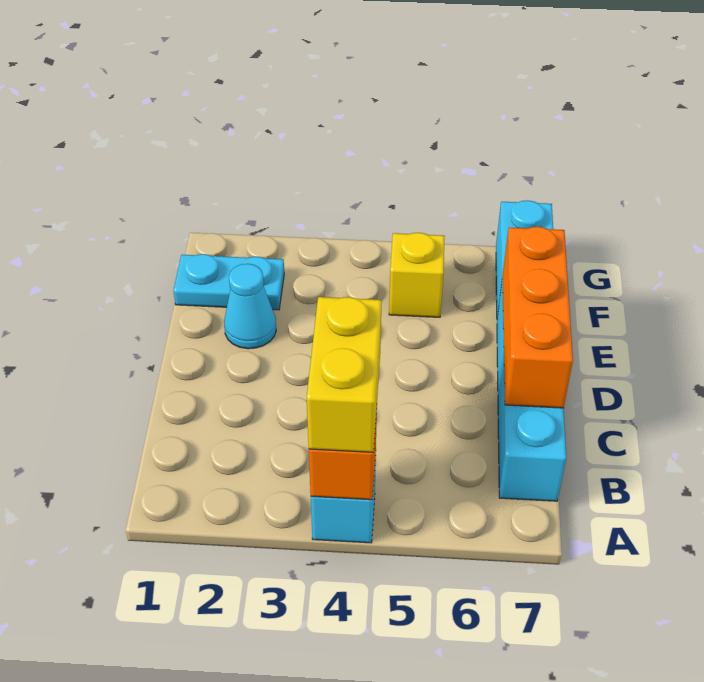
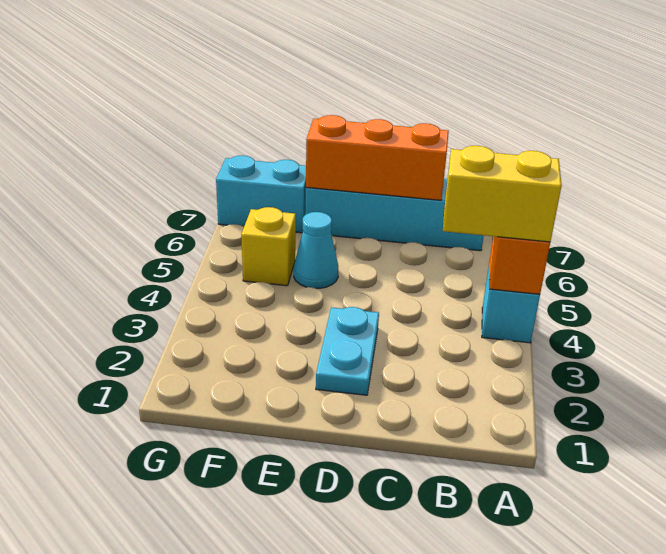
cyan 1x1 cone [224,264,276,349] -> cyan 1x1 cone moved to [294,212,338,288]
cyan 1x2 plate [173,254,284,310] -> cyan 1x2 plate moved to [316,307,379,395]

